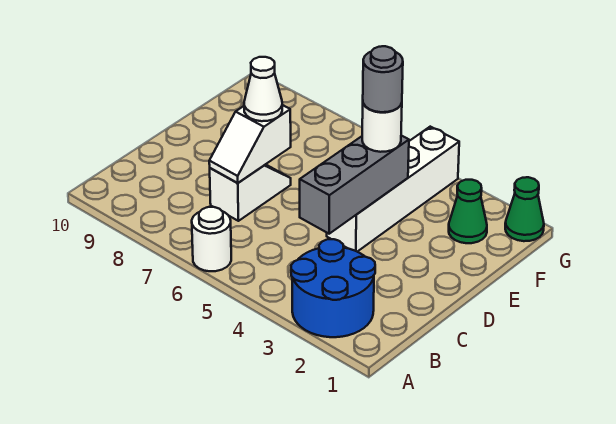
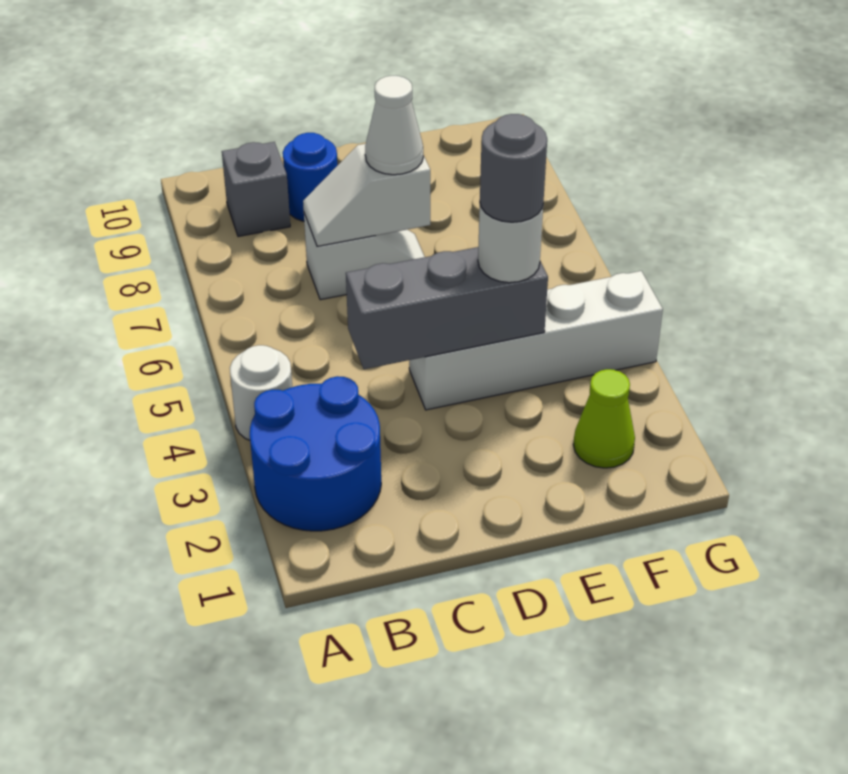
white 1x1 round brick [192,207,231,271] -> white 1x1 round brick moved to [230,345,292,440]
none -> grey 1x1 brick [222,142,290,237]
none -> blue 1x1 round brick [283,133,337,221]
green 1x1 cone [449,180,487,243] -> lime 1x1 cone [573,369,635,468]
green 1x1 cone [505,177,544,241] -> none

